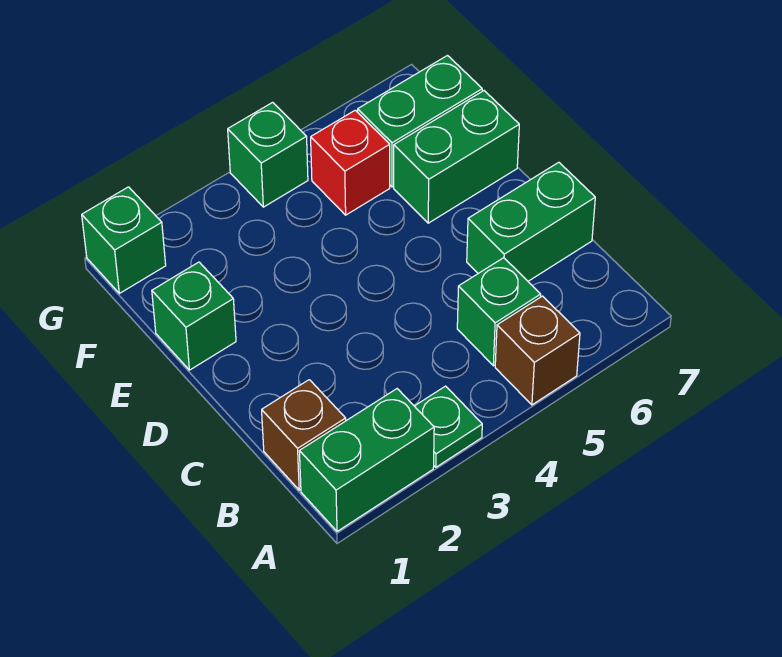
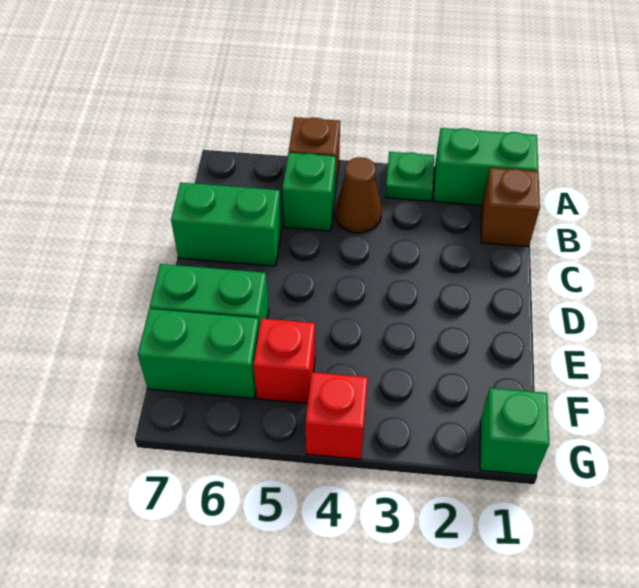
none -> brown 1x1 cone [335,157,382,233]
green 1x1 brick [152,262,236,370] -> none
green 1x1 brick [228,102,308,207] -> red 1x1 brick [305,372,368,459]

